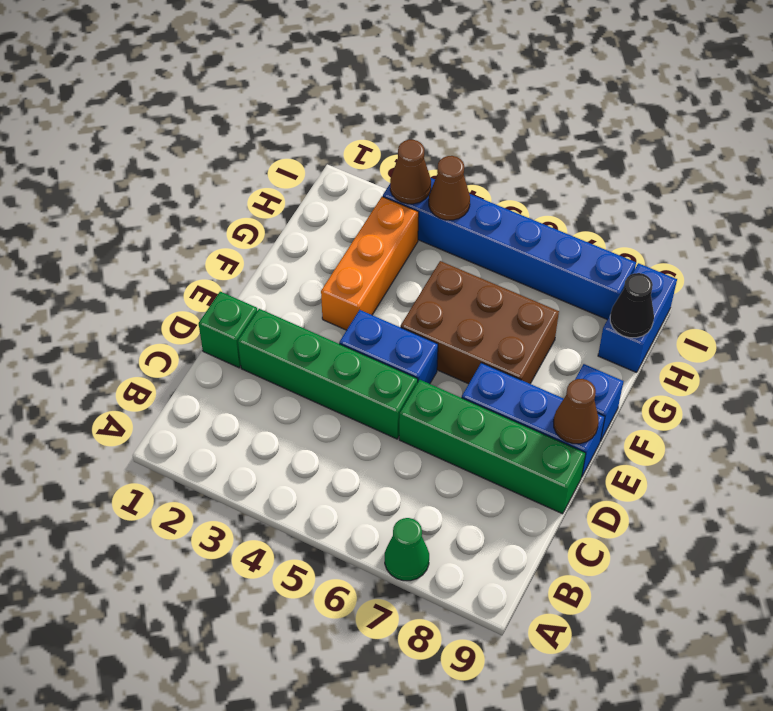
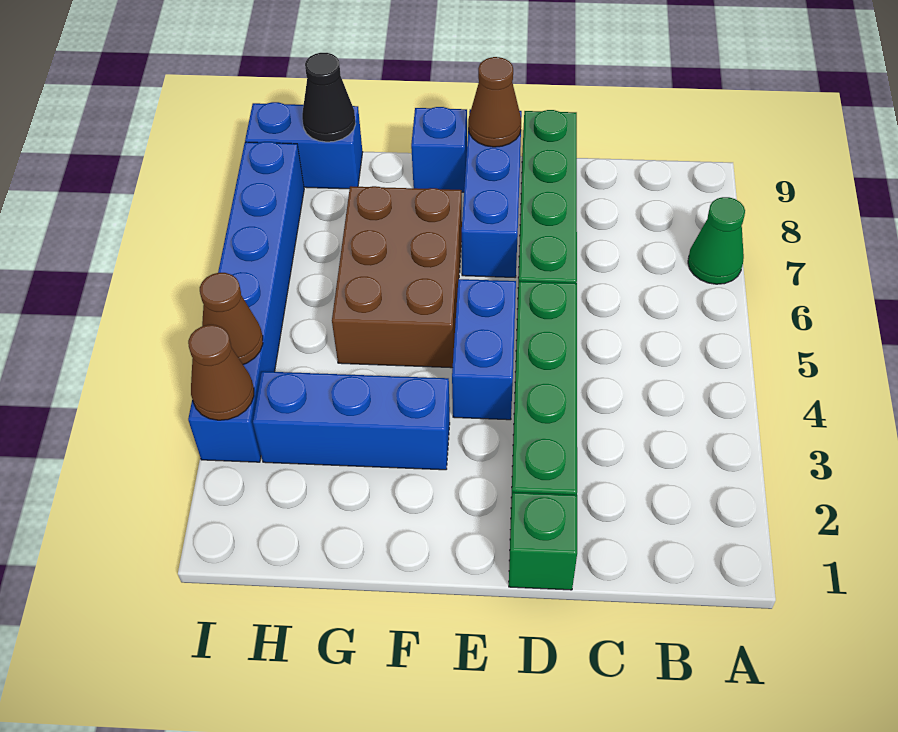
orange 1x3 brick [321,197,419,330] -> blue 1x3 brick [253,371,450,470]

